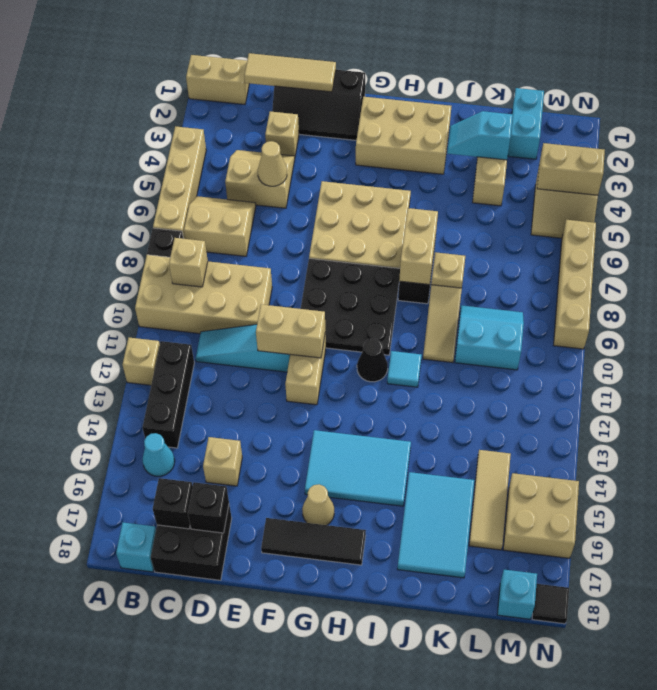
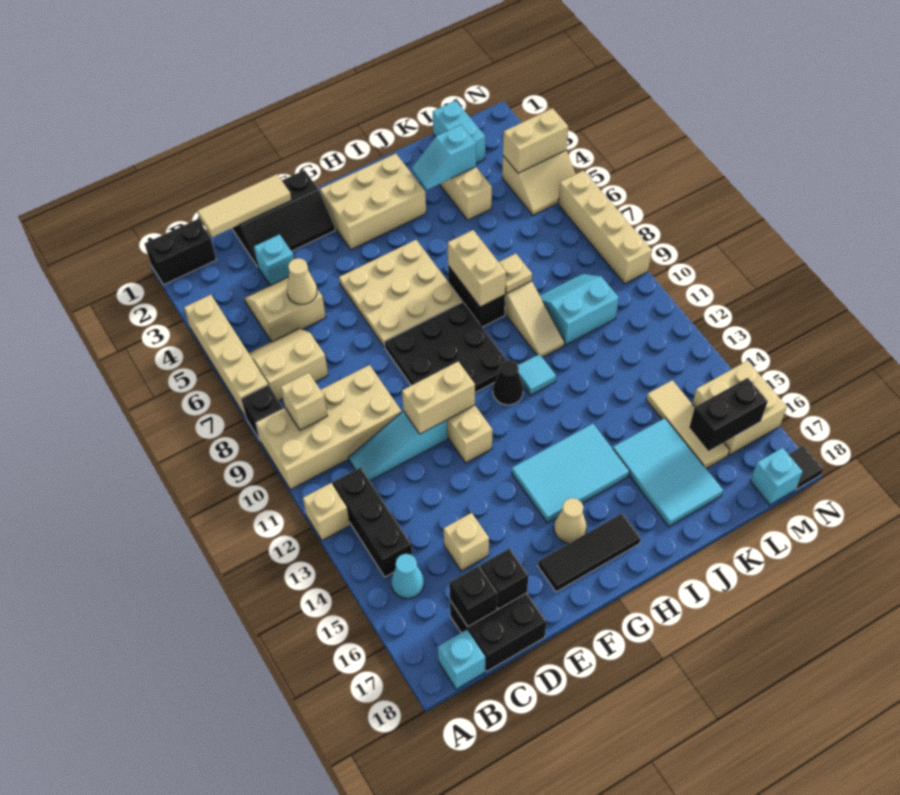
tan 1x2 brick [186,55,249,105] -> black 1x2 brick [145,219,216,285]
tan 1x1 brick [265,111,299,156] -> cyan 1x1 brick [254,234,294,286]
none -> black 1x2 brick [689,378,768,451]

